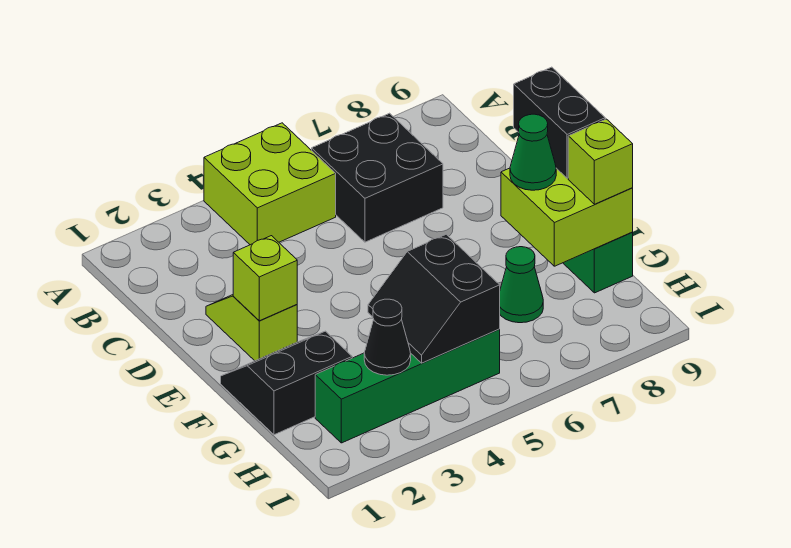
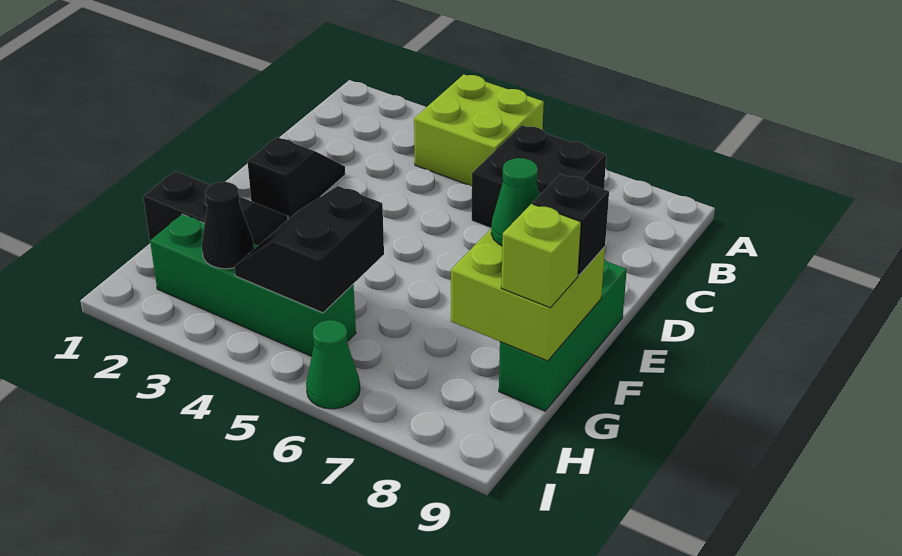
lime 1x2 slope [206,295,297,361] -> black 1x2 slope [247,137,345,219]
lime 1x1 brick [233,236,297,321] -> none
black 1x2 brick [514,67,605,178] -> black 1x1 brick [533,174,609,275]
green 1x1 cone [500,247,543,323] -> green 1x1 cone moved to [306,320,360,409]

